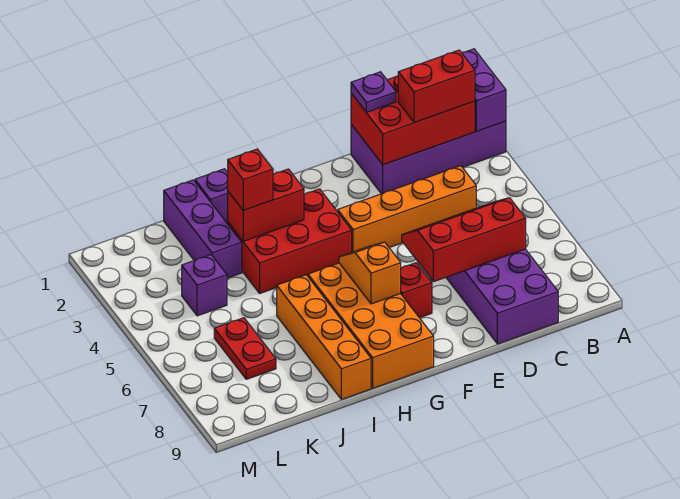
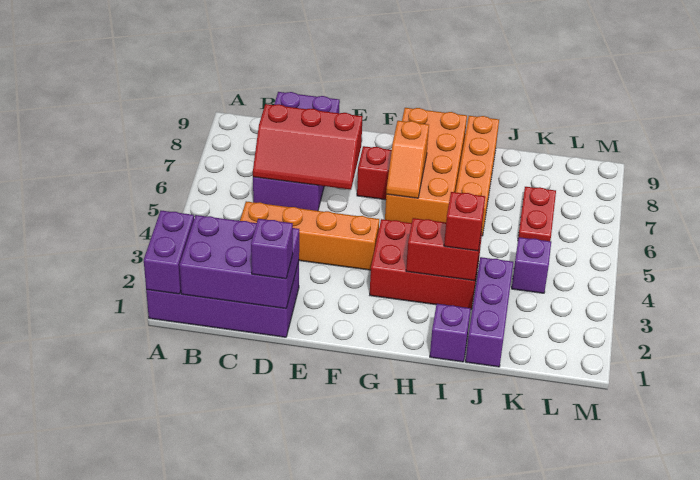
red 2x3 brick [351,76,475,165] -> purple 2x3 brick [180,215,299,309]
red 1x2 brick [398,50,475,123] -> none
purple 1x1 plate [351,72,396,112] -> purple 1x1 brick [251,219,293,279]

